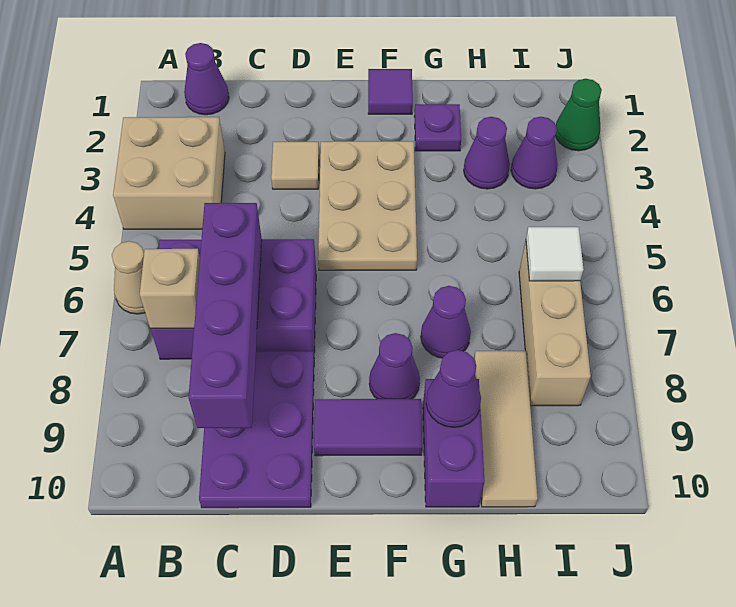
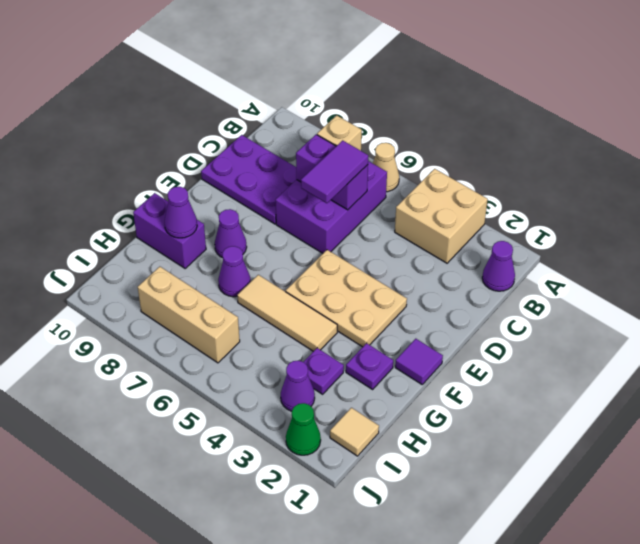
purple 1x4 brick [188,203,262,428] -> purple 1x2 brick [296,135,368,210]
tan 1x1 tile [271,142,319,189] -> tan 1x1 tile moved to [330,408,379,456]
purple 1x2 tile [314,399,422,456] -> purple 1x2 tile moved to [301,140,368,203]
purple 1x1 cone [464,117,510,189] -> purple 1x1 plate [304,348,344,394]
tan 1x3 tile [474,351,538,507] -> tan 1x3 tile moved to [237,275,337,351]
white 1x1 tile [526,227,584,281] -> none

